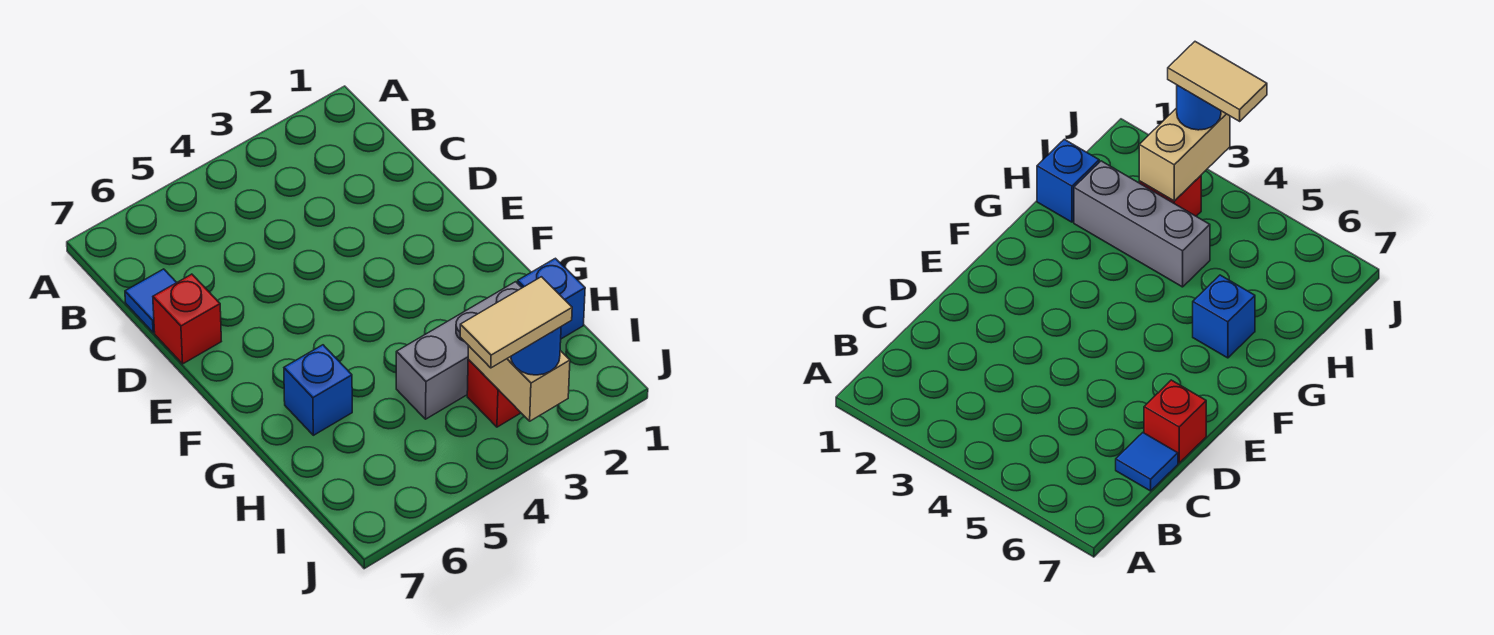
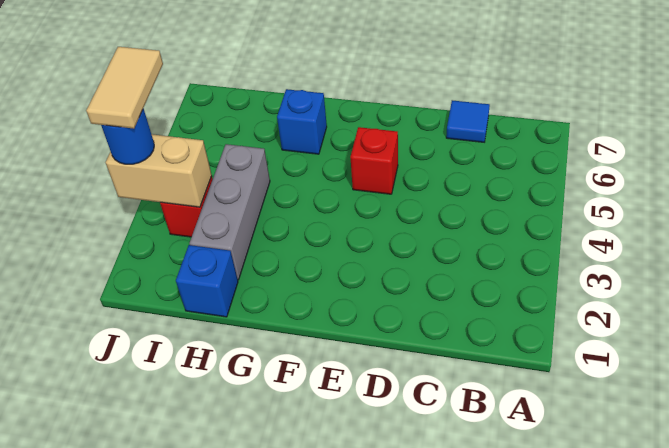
red 1x1 brick [153,274,221,364] -> red 1x1 brick moved to [350,127,398,194]

